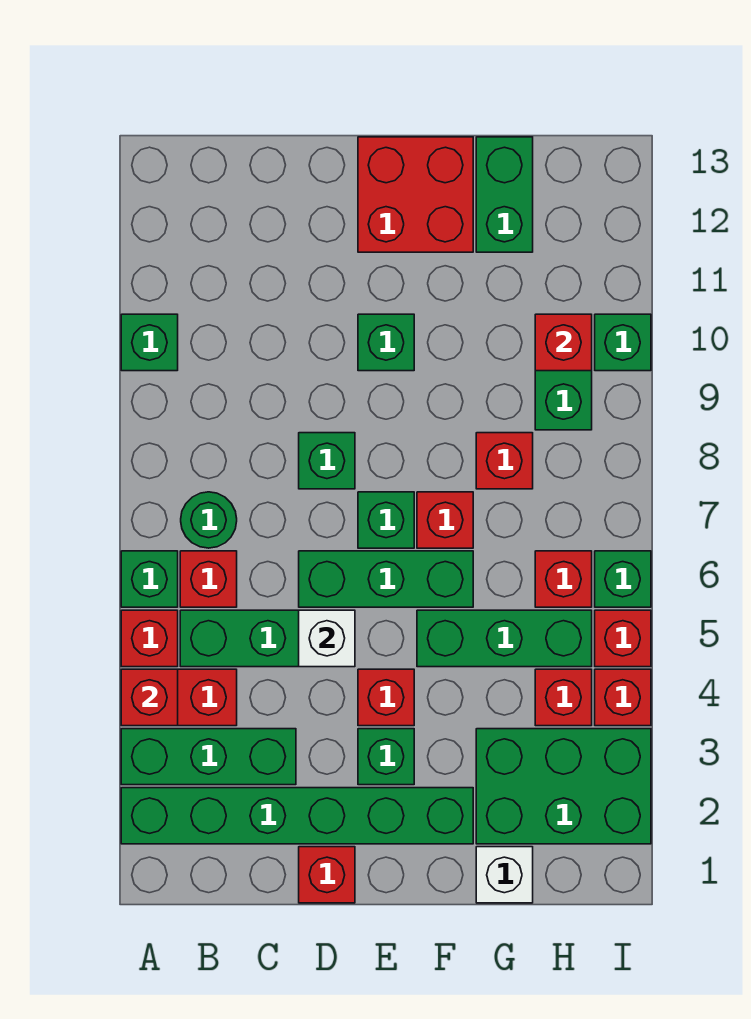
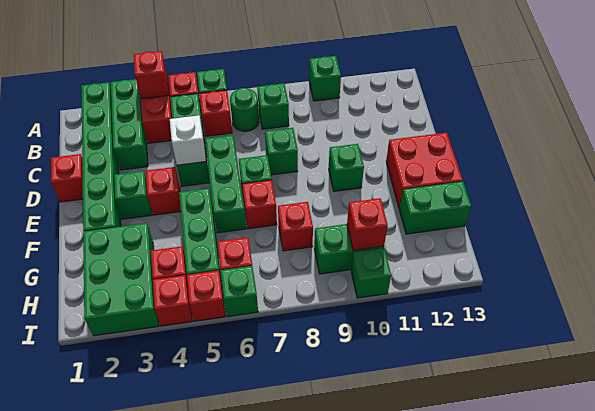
none -> green 1x1 brick [257,83,289,129]
white 1x1 brick [476,847,533,903] -> none

